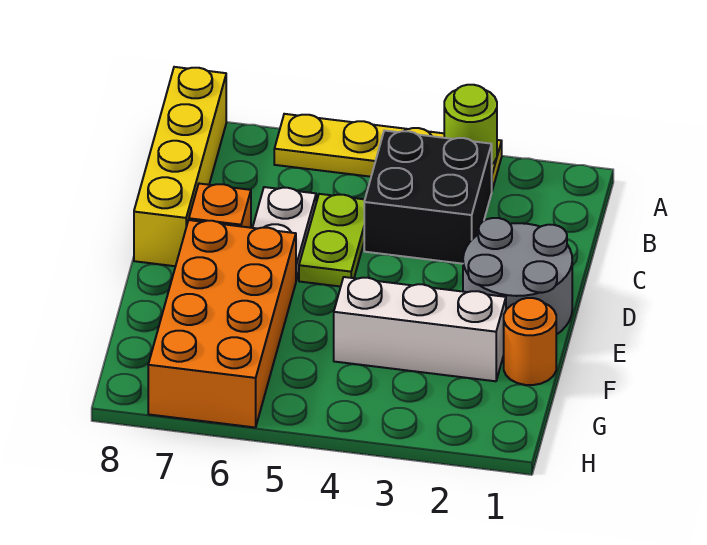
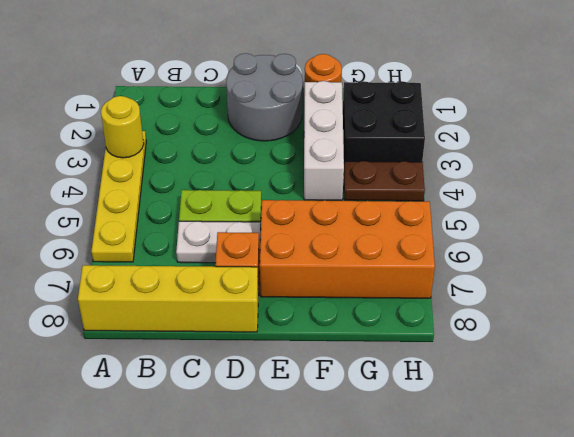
lime 1x1 round brick [444,85,497,164] -> yellow 1x1 round brick [101,96,144,158]
black 2x2 brick [364,131,492,264] -> black 2x2 brick moved to [343,81,425,162]
none -> brown 1x2 plate [344,161,425,201]

